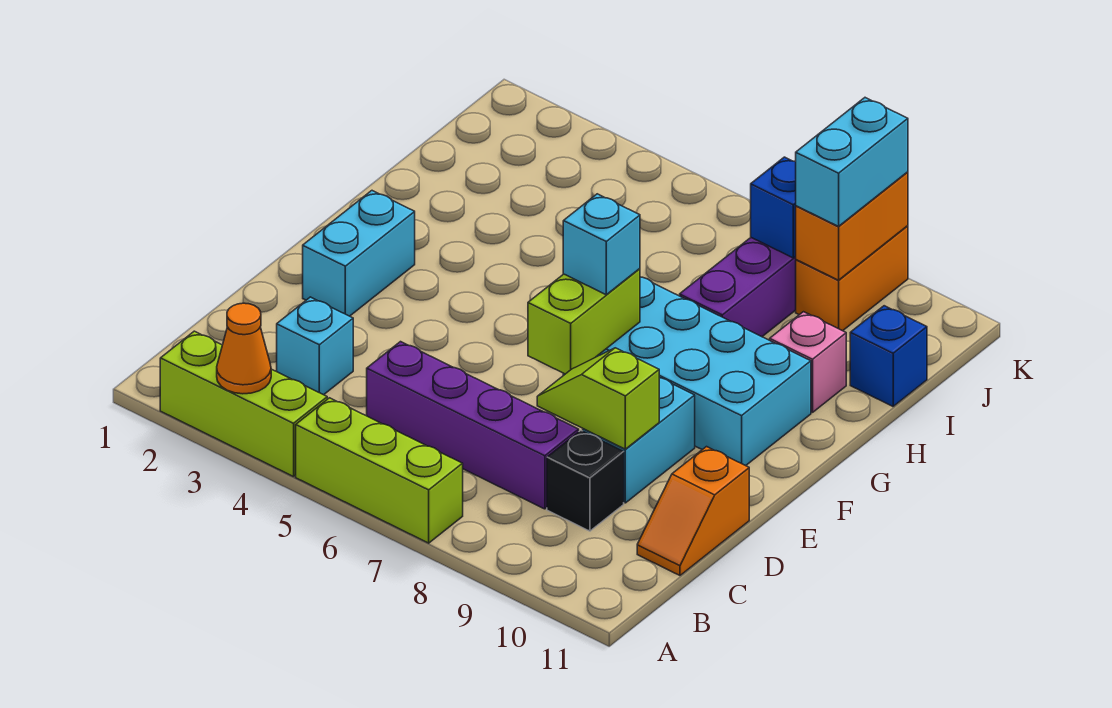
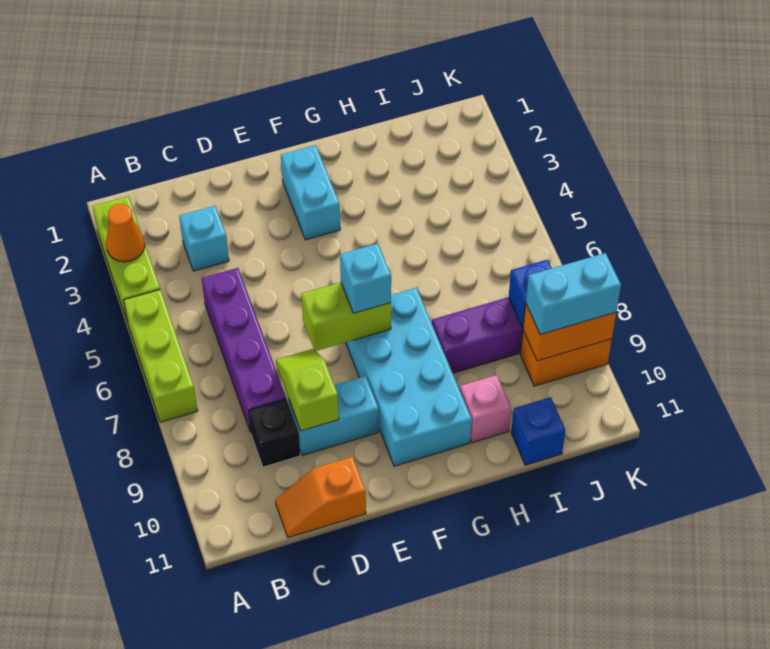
cyan 1x2 brick [303,191,415,316] -> cyan 1x2 brick turned to [281,145,340,240]

